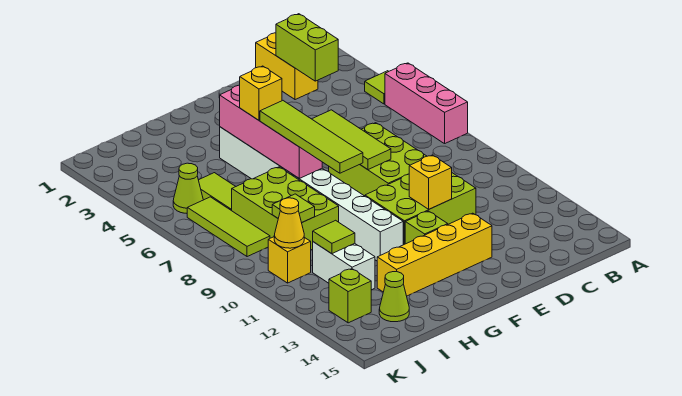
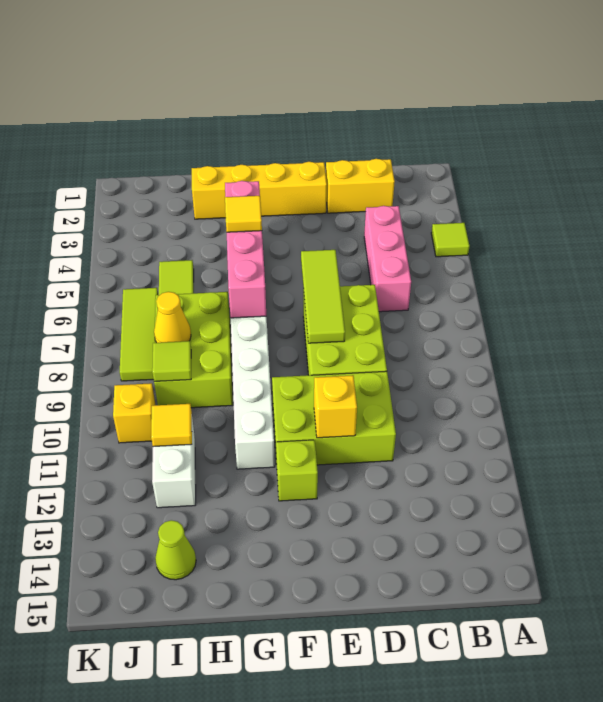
pink 1x3 brick [385,63,468,144] -> pink 1x3 brick moved to [364,206,411,312]
yellow 1x2 brick [256,33,318,100] -> yellow 1x2 brick turned to [326,159,395,213]
lime 1x2 brick [276,14,338,81] -> none
yellow 1x4 brick [377,213,492,296] -> yellow 1x4 brick moved to [192,162,327,219]
yellow 1x1 brick [240,66,282,120] -> yellow 1x1 tile [225,196,262,232]
lime 1x4 tile [260,101,363,173] -> none
lime 1x1 tile [313,220,355,254] -> yellow 1x1 tile [151,404,192,447]
lime 1x1 cone [173,163,203,213] -> none
yellow 1x1 cone [274,198,304,248] -> yellow 1x1 cone moved to [154,292,191,343]
lime 1x1 brick [329,269,371,323] -> none

